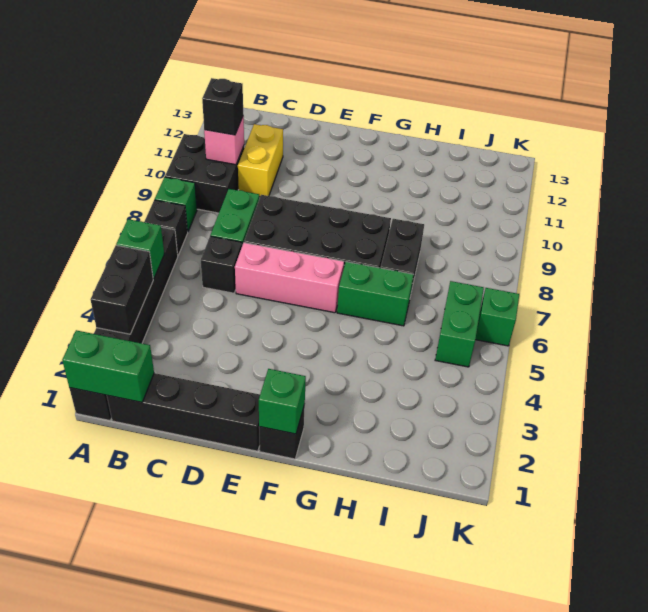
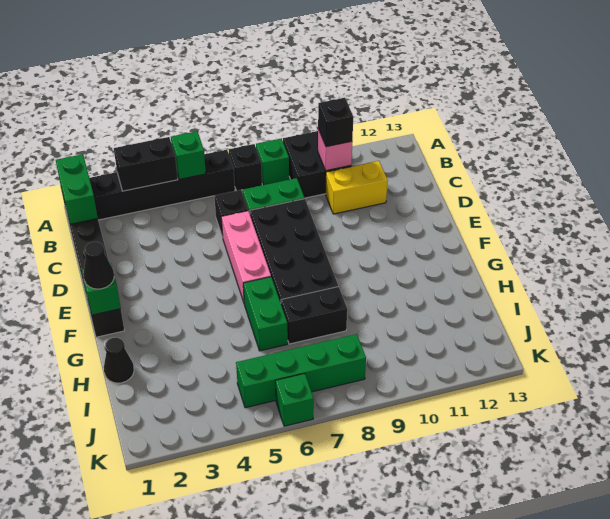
none -> black 1x1 cone [83,242,114,289]
none -> black 1x1 cone [104,338,134,383]
green 1x2 brick [435,281,484,367] -> green 1x4 brick [236,334,366,408]

